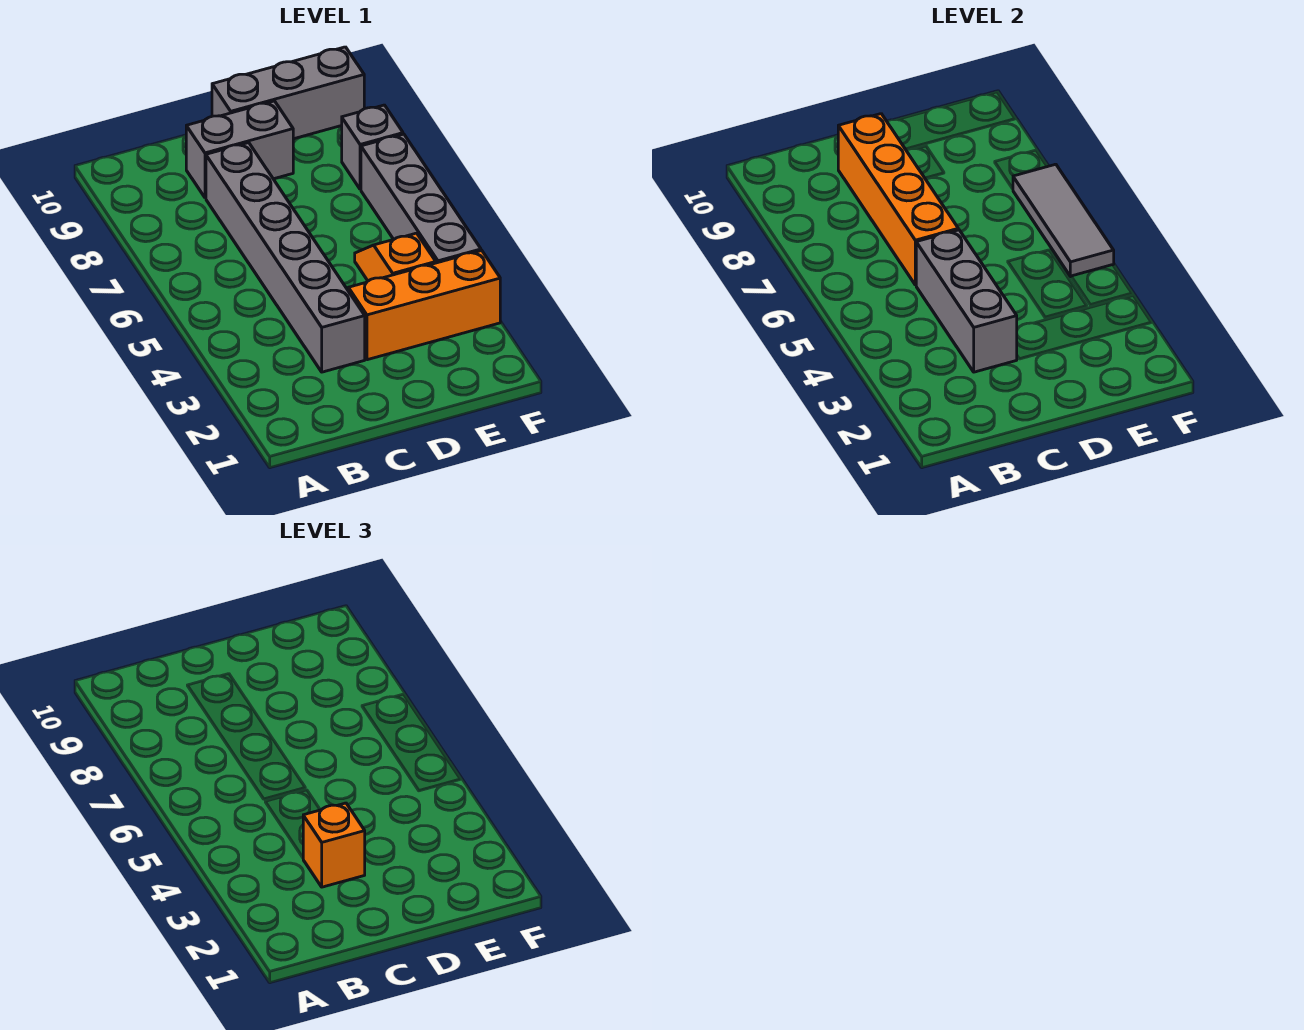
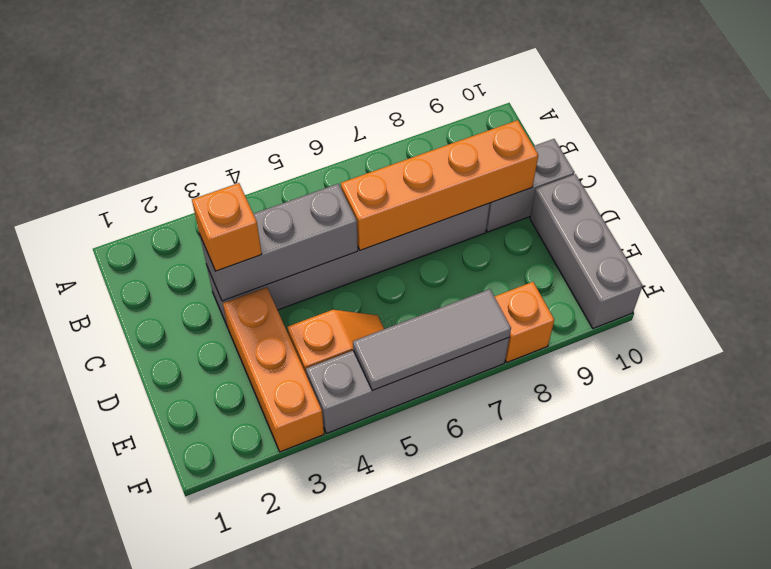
grey 1x2 brick [186,101,293,198] -> grey 1x2 brick turned to [486,139,574,232]
grey 1x1 brick [342,105,403,189] -> orange 1x1 brick [494,282,554,362]

